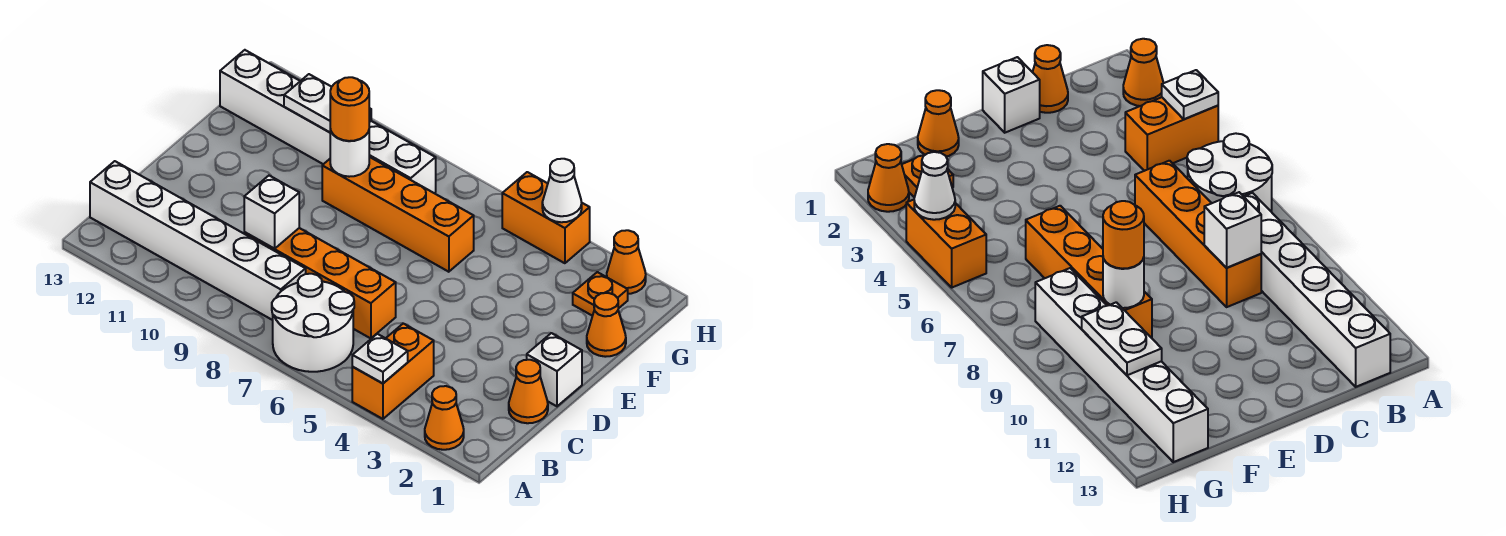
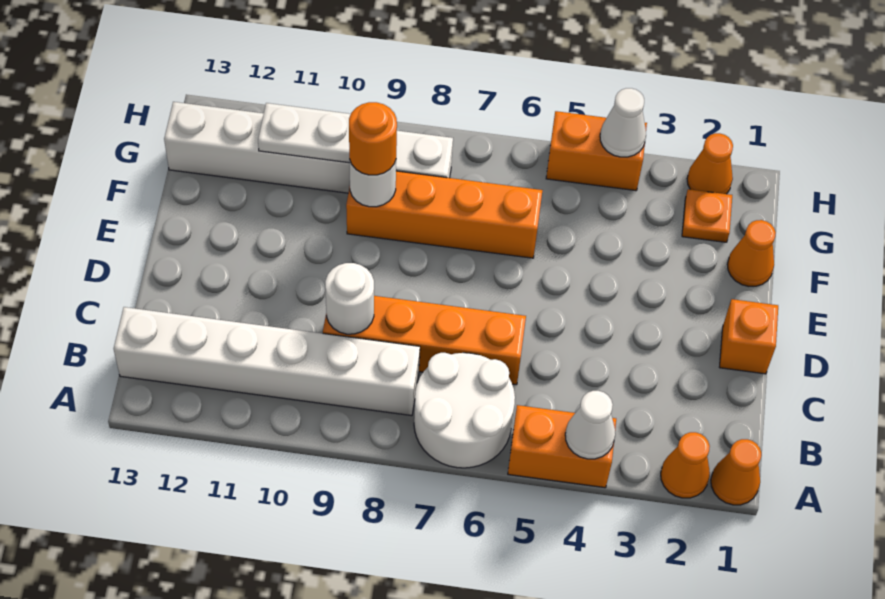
orange 1x2 brick [352,324,434,419] -> orange 1x2 brick turned to [508,405,616,488]
white 1x1 plate [352,334,408,383] -> white 1x1 cone [565,391,615,459]
orange 1x1 cone [509,360,548,423] -> orange 1x1 cone moved to [711,439,761,505]
white 1x1 brick [244,176,299,249] -> white 1x1 round brick [325,263,374,334]
white 1x1 brick [527,333,582,406] -> orange 1x1 brick [720,299,778,374]

